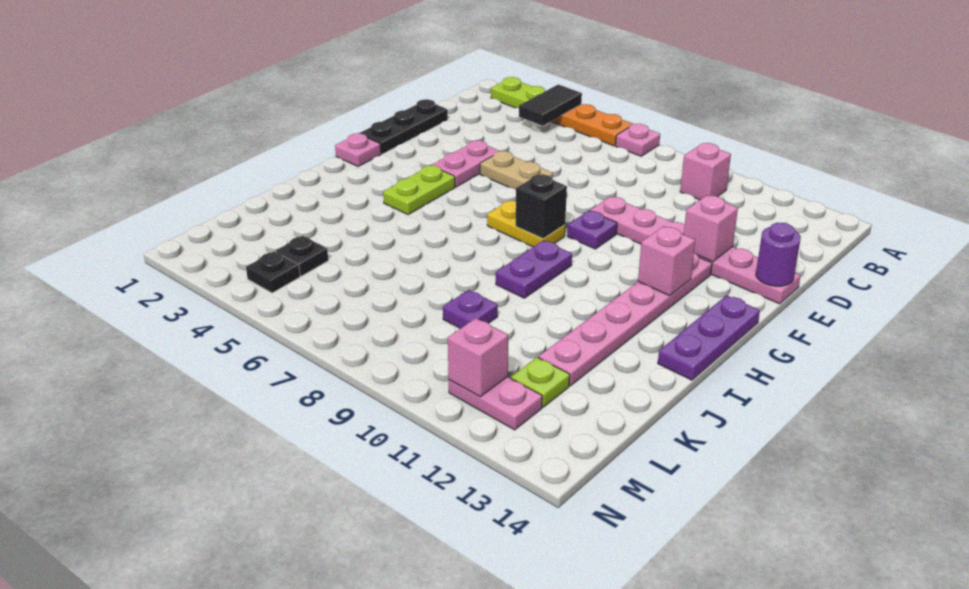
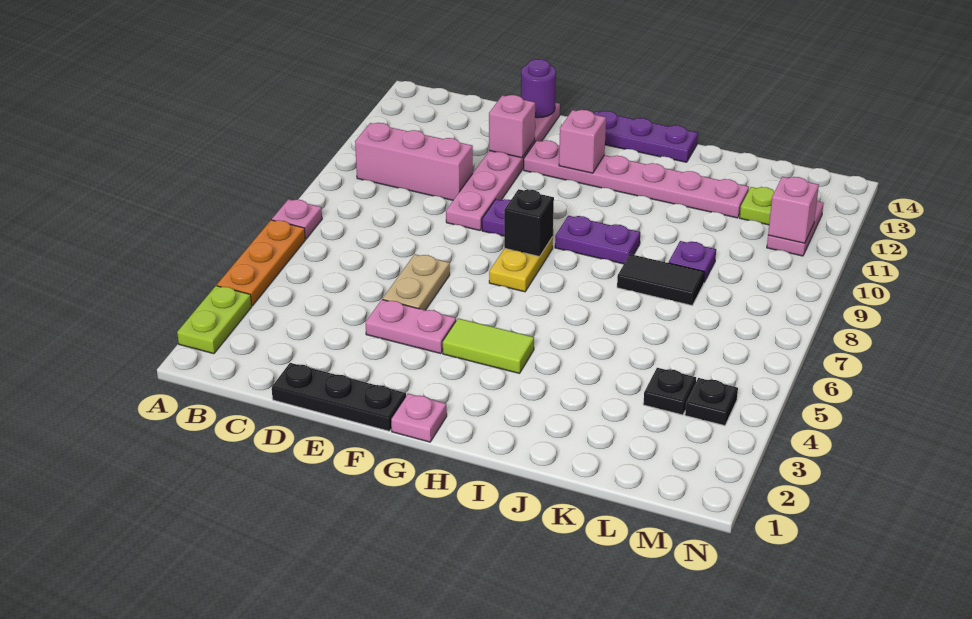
black 1x2 tile [519,84,582,126] -> black 1x2 tile moved to [617,254,705,305]
pink 1x1 brick [680,143,731,200] -> pink 1x3 brick [355,123,473,200]
lime 1x2 plate [383,166,455,215] -> lime 1x2 tile [443,318,534,374]

